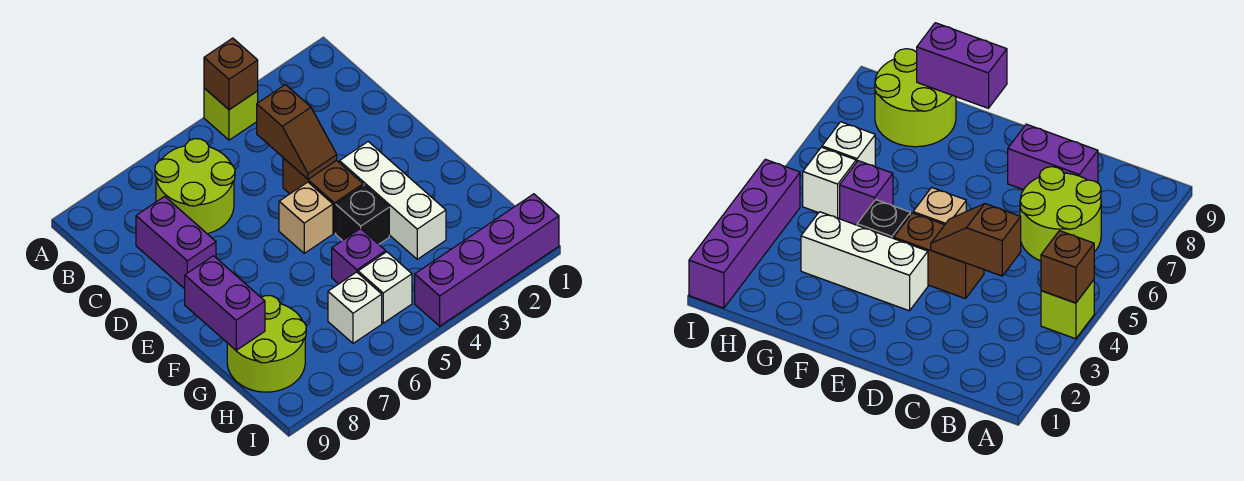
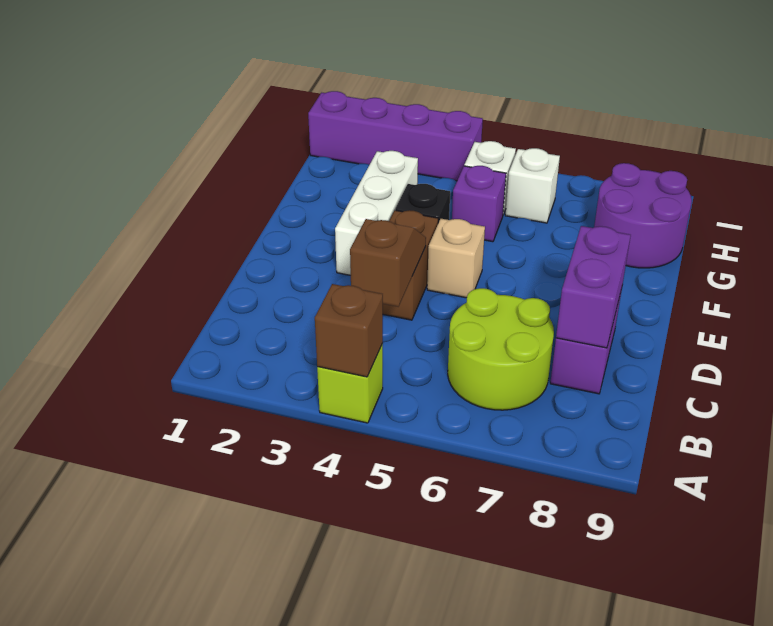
purple 1x2 brick [185,256,265,350] -> purple 1x2 brick moved to [556,226,631,348]
lime 2x2 round brick [227,296,306,392] -> purple 2x2 round brick [594,163,692,268]

